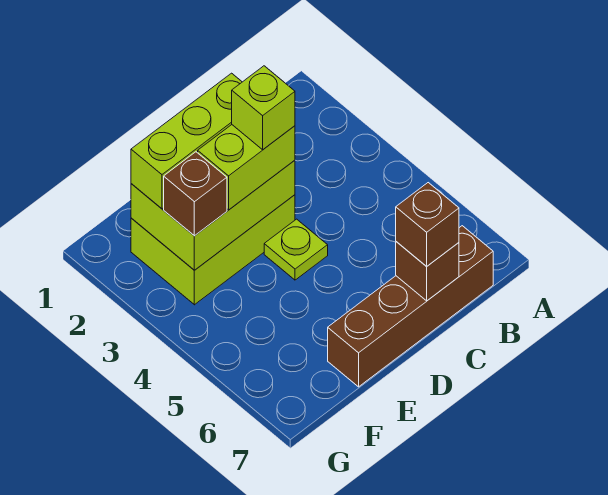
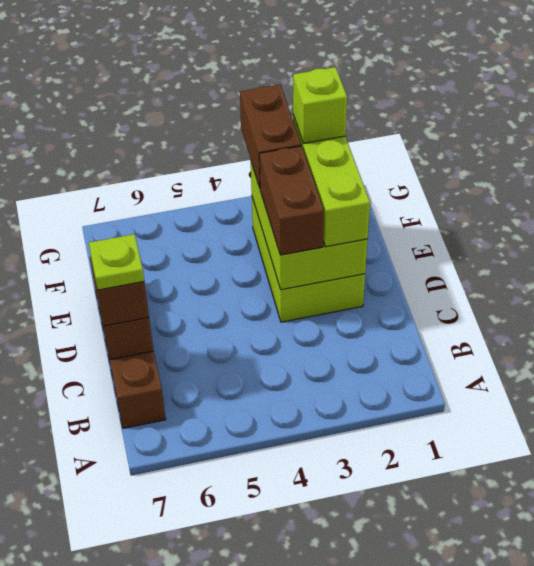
lime 1x2 brick [198,125,295,210] -> brown 1x2 brick [259,146,324,255]
lime 1x1 brick [232,66,295,150] -> lime 1x1 brick moved to [293,67,347,143]
lime 1x1 plate [264,219,328,280] -> lime 1x1 plate moved to [89,234,144,290]
brown 1x1 brick [164,152,227,236] -> brown 1x2 brick [240,85,301,188]

